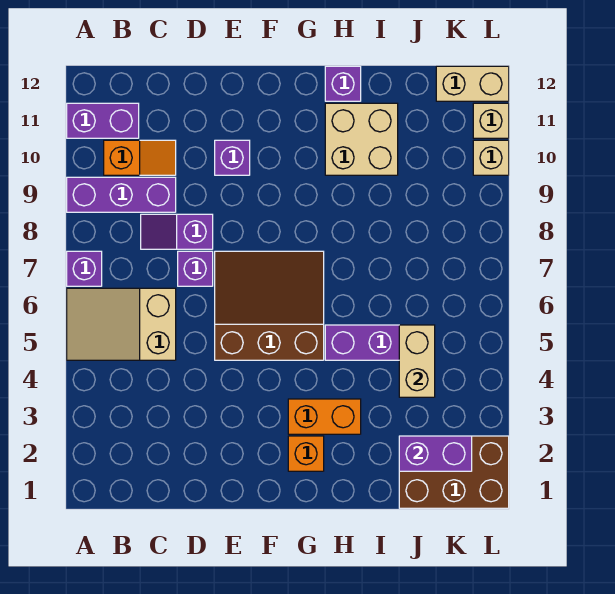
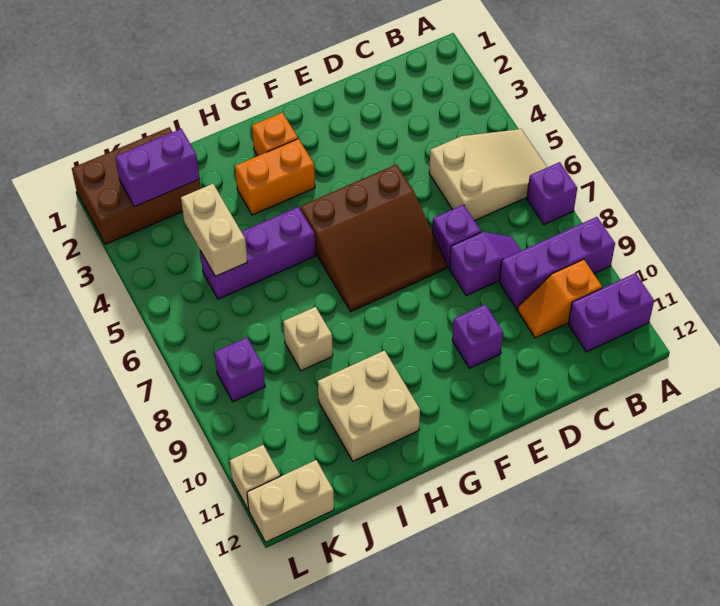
purple 1x1 brick [325,66,361,101] -> purple 1x1 brick moved to [214,338,265,402]
tan 1x1 brick [473,140,509,175] -> tan 1x1 brick moved to [283,307,333,371]

